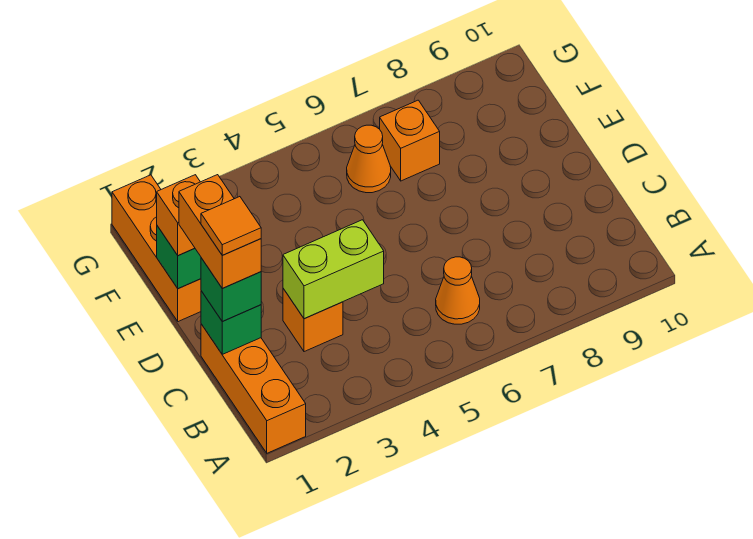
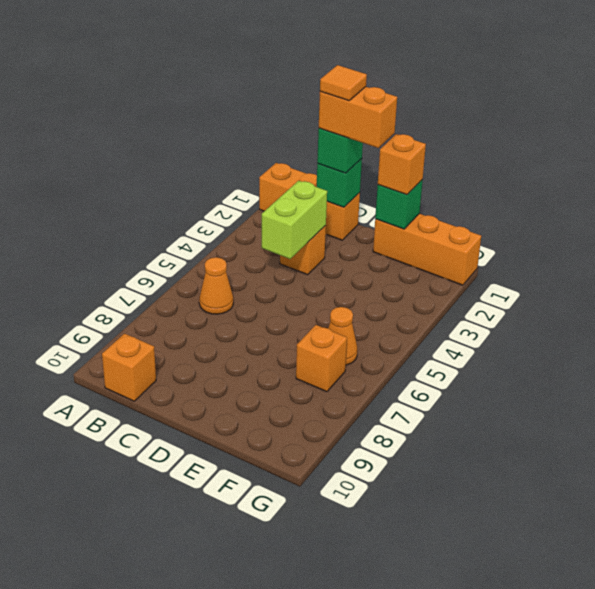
none -> orange 1x1 brick [102,334,156,401]

